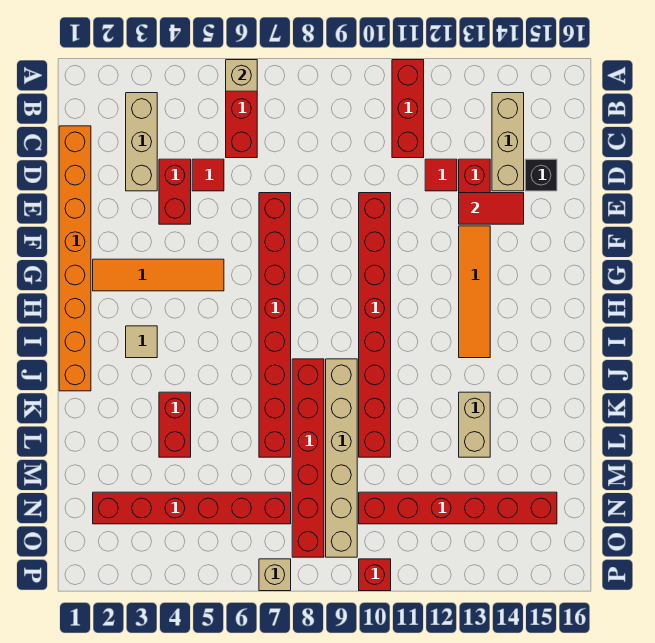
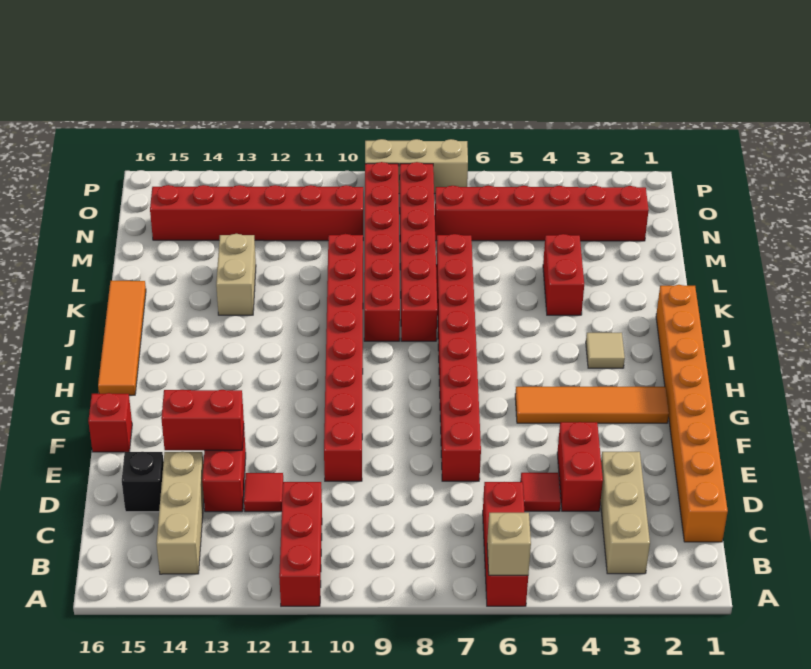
red 1x2 tile [459,193,524,224] -> red 1x2 brick [161,390,244,450]
orange 1x4 tile [459,226,490,358] -> orange 1x4 tile moved to [98,281,146,395]
tan 1x6 brick [326,359,357,557] -> red 1x6 brick [364,162,400,341]
tan 1x1 brick [259,559,291,591] -> tan 1x3 brick [365,139,468,194]
red 1x1 brick [359,559,391,591] -> red 1x1 brick moved to [88,393,132,452]

